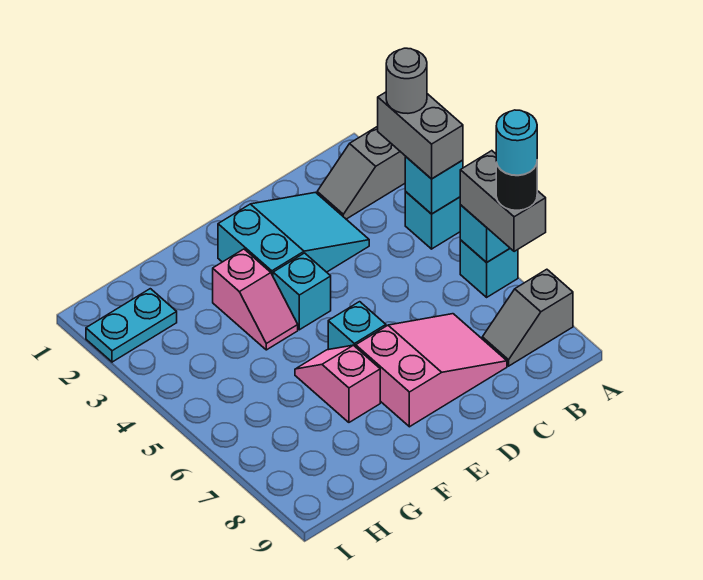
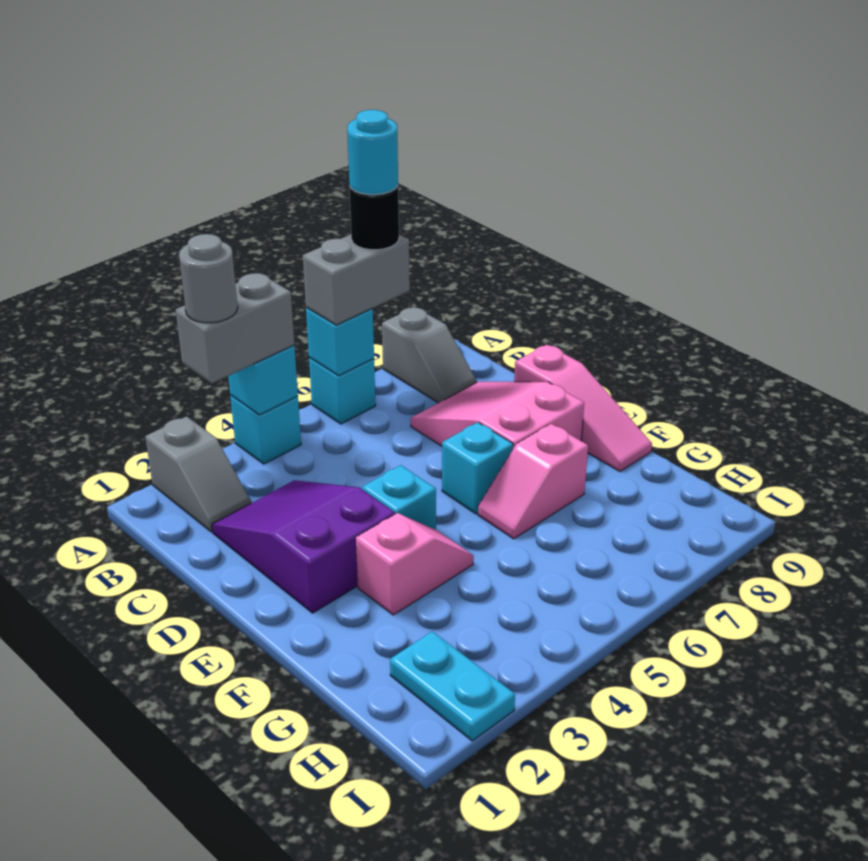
cyan 2x3 slope [218,192,369,276] -> purple 2x3 slope [212,480,395,613]
none -> pink 1x3 slope [514,345,652,471]

